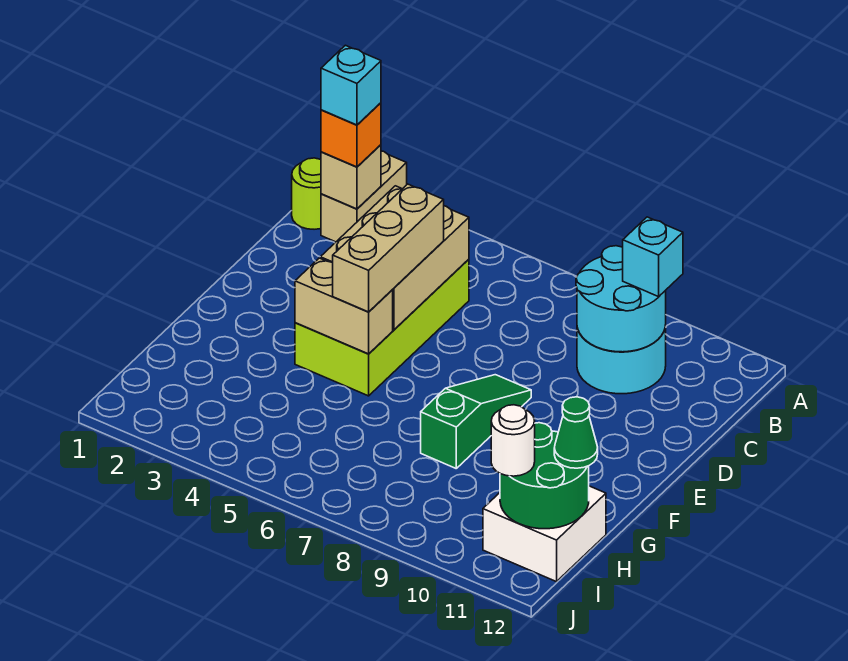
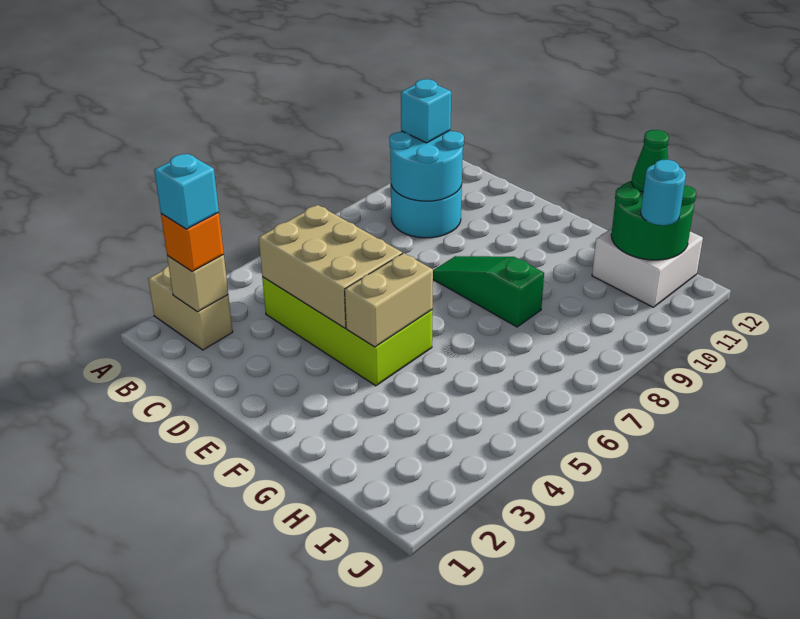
lime 1x1 round brick [292,158,321,229] -> none
tan 1x3 brick [333,184,444,312] -> none
white 1x1 round brick [491,405,535,476] -> cyan 1x1 round brick [641,160,686,225]

